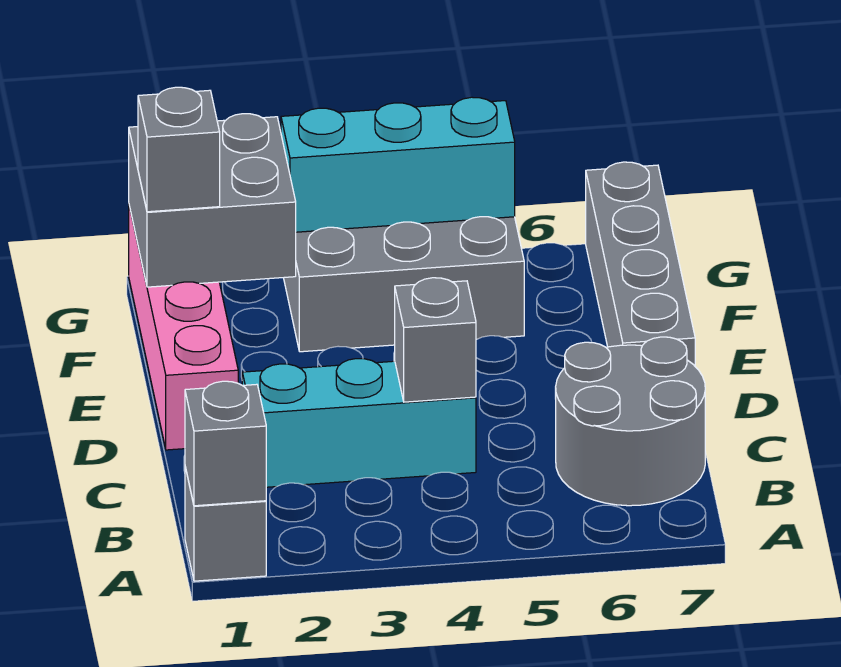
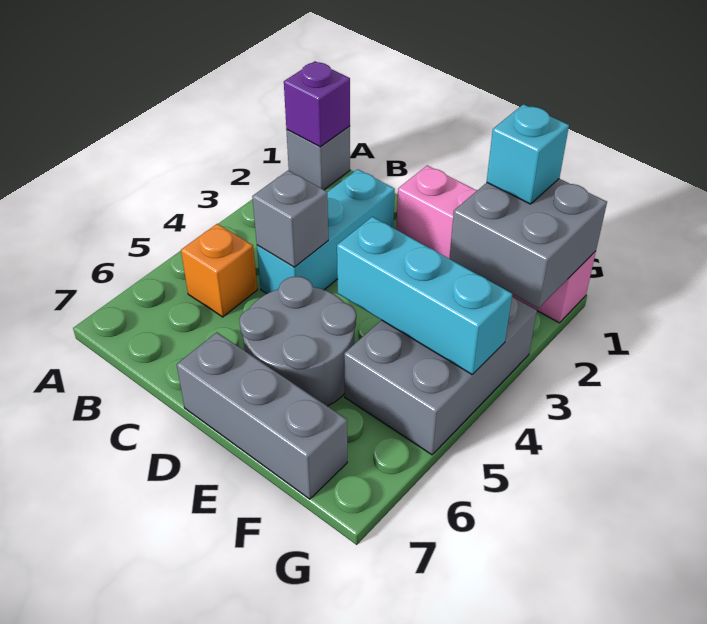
grey 1x1 brick [185,381,266,506] -> purple 1x1 brick [284,61,350,147]
none -> orange 1x1 brick [181,224,257,317]
grey 2x2 round brick [556,337,705,506] -> grey 2x2 round brick moved to [240,277,356,406]
grey 1x4 brick [586,162,695,366] -> grey 1x3 brick [177,332,347,499]
grey 1x1 brick [138,87,220,212] -> cyan 1x1 brick [487,104,569,204]
cyan 1x3 brick [281,97,515,232] -> cyan 1x3 brick turned to [337,217,512,374]

